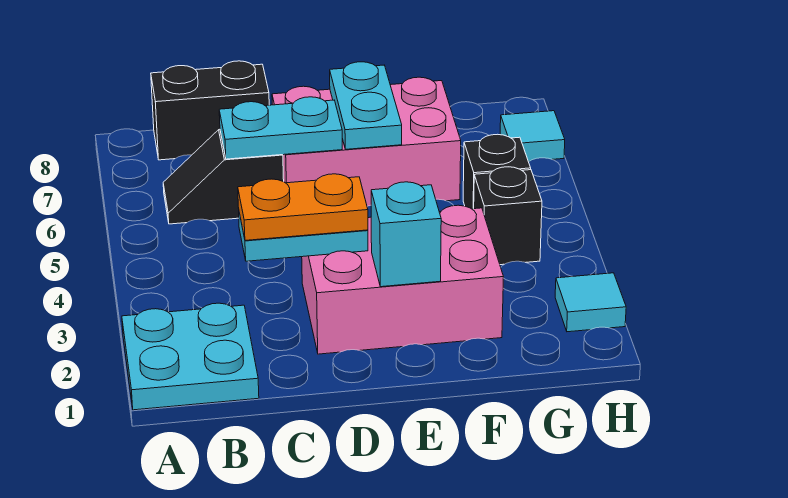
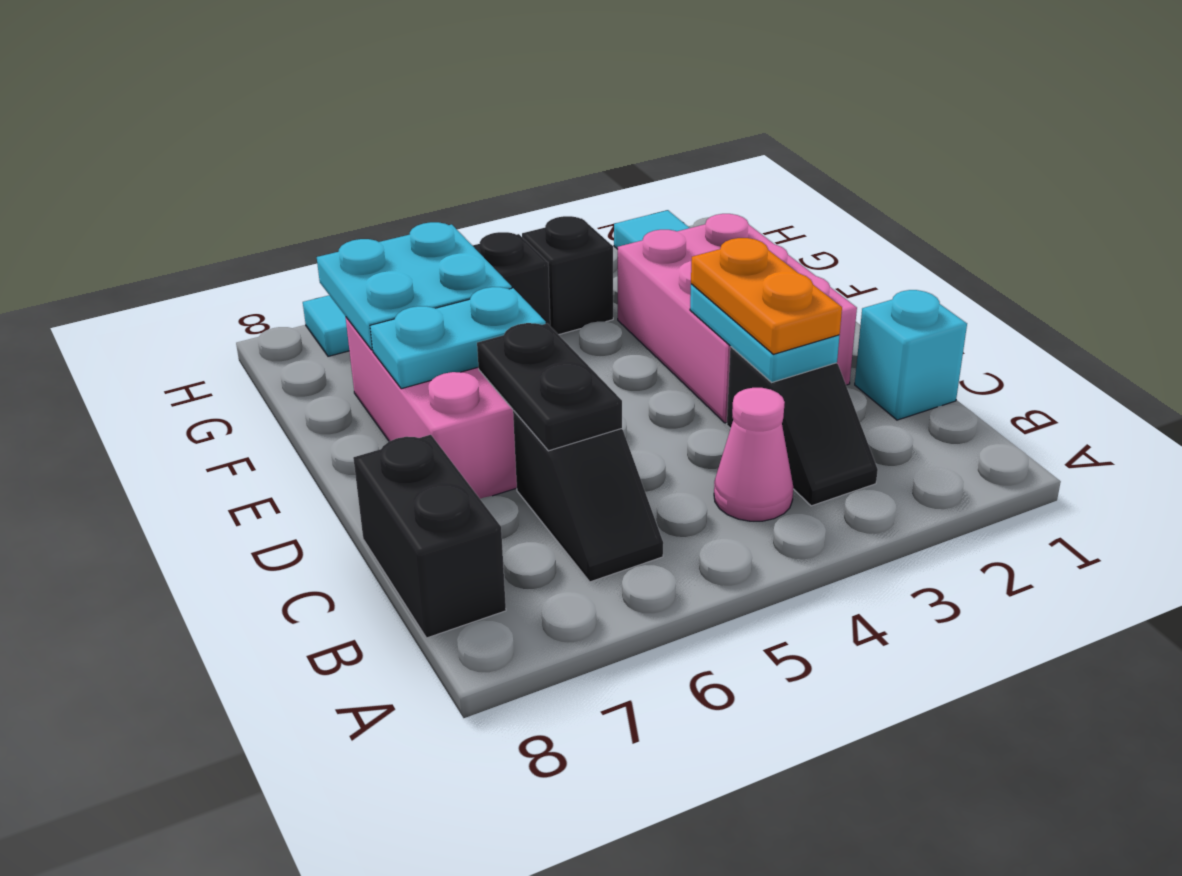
cyan 2x2 plate [122,303,259,410] -> cyan 2x2 plate moved to [317,222,512,350]
none -> black 1x2 slope [727,347,878,506]
none -> pink 1x1 cone [714,388,793,521]
cyan 1x2 plate [219,97,342,159] -> black 1x2 plate [477,323,622,451]
cyan 1x1 brick [371,182,441,287] -> cyan 1x1 brick moved to [855,290,967,420]

